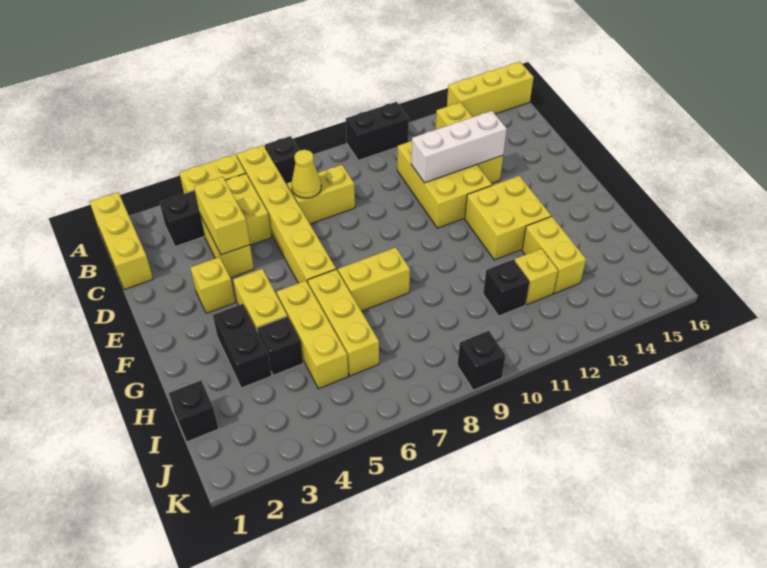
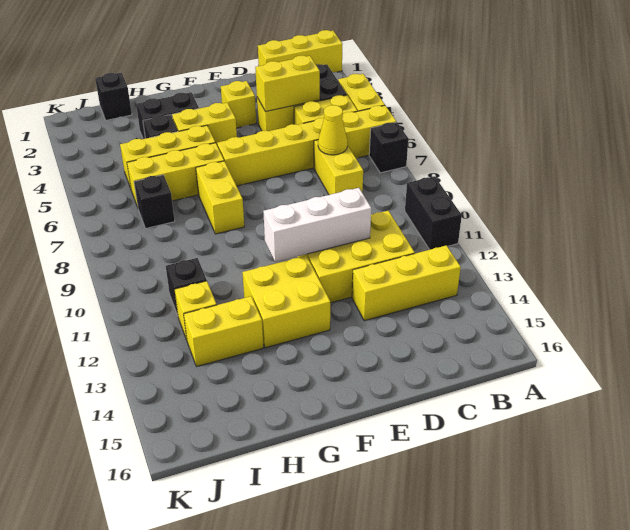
yellow 1x3 brick [447,62,534,117] -> none
white 1x3 brick [411,111,507,183] -> white 1x3 brick turned to [263,188,371,262]
black 1x1 brick [457,331,506,390] -> black 1x1 brick moved to [134,175,175,228]

